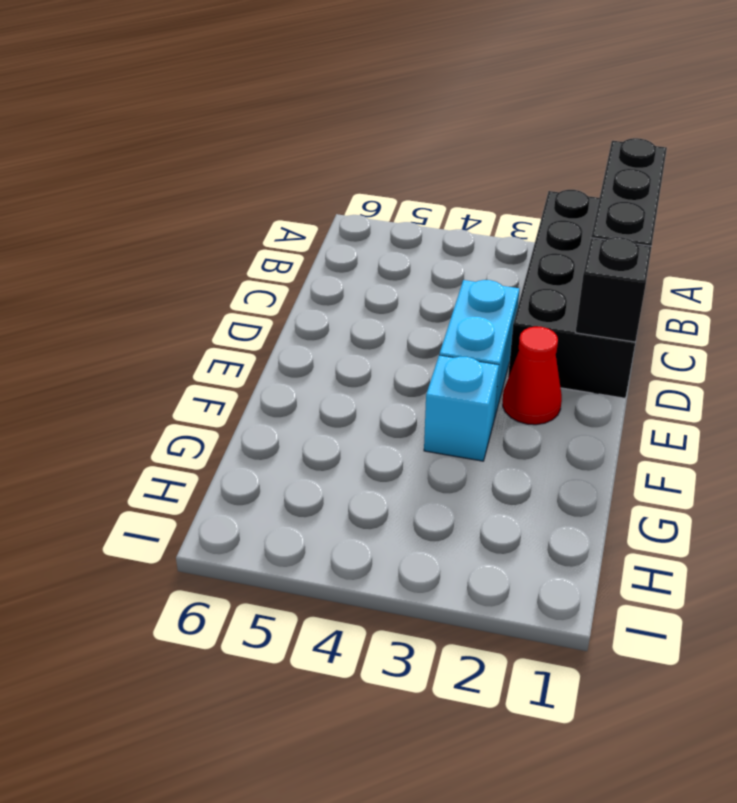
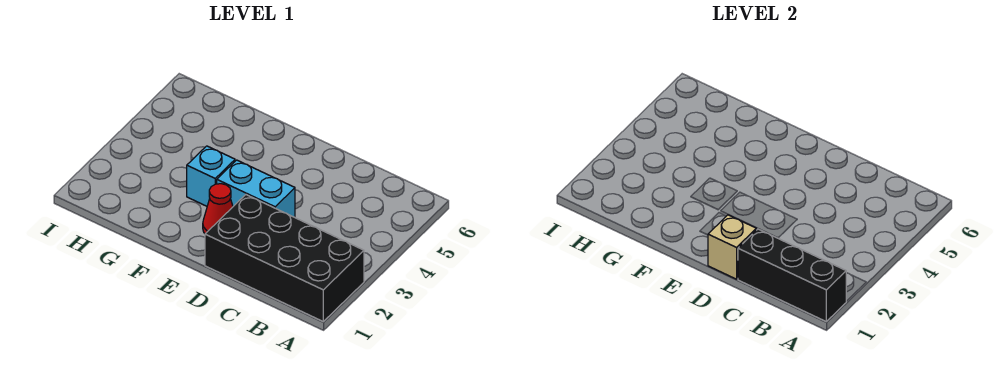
black 1x1 brick [575,237,652,342] -> tan 1x1 brick [708,215,756,279]

